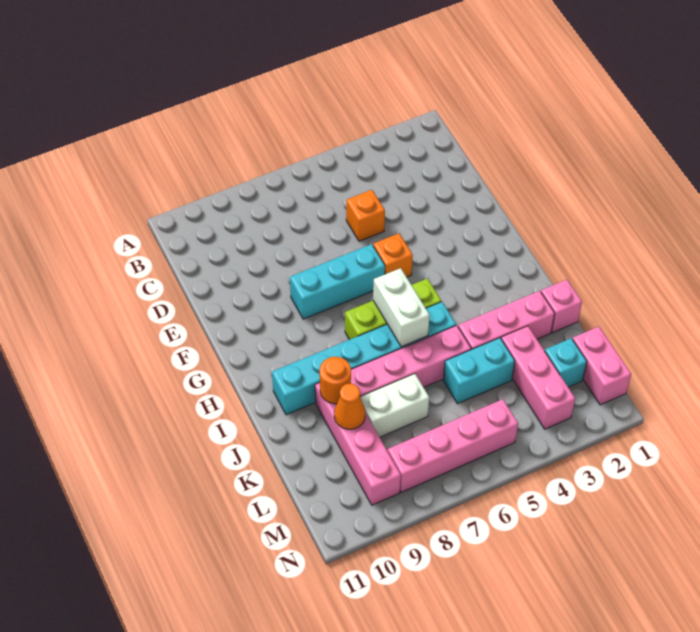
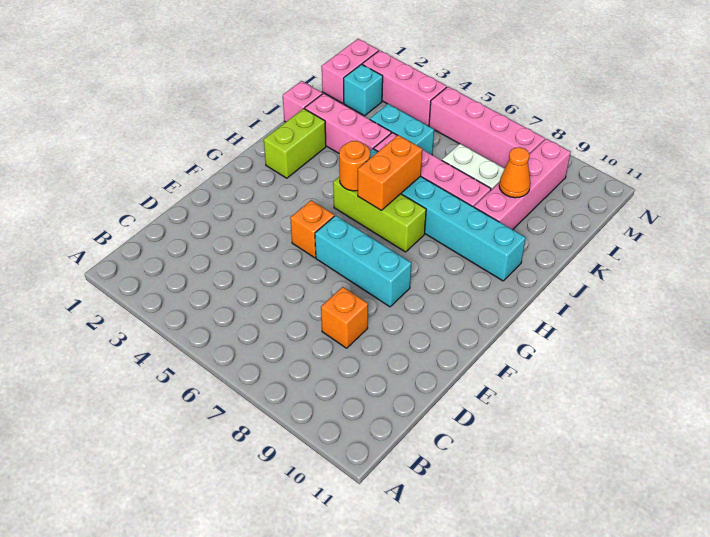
orange 1x1 brick [346,190,385,241] -> orange 1x1 brick moved to [321,287,368,348]
none -> lime 1x2 brick [264,109,326,178]
white 1x2 brick [373,268,430,347] -> orange 1x2 brick [358,135,422,210]
orange 1x1 round brick [320,357,351,404] -> orange 1x1 round brick moved to [339,141,370,191]
pink 1x3 brick [501,326,575,429] -> pink 1x3 brick turned to [362,50,447,126]

